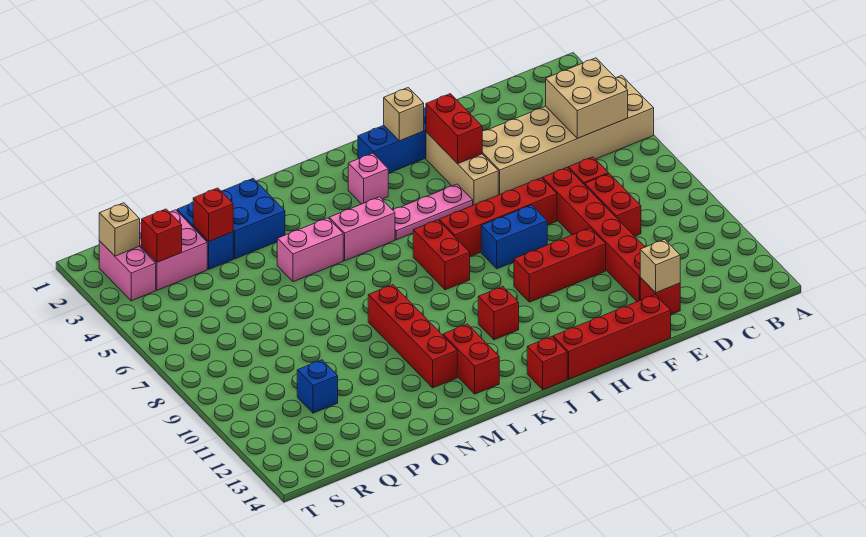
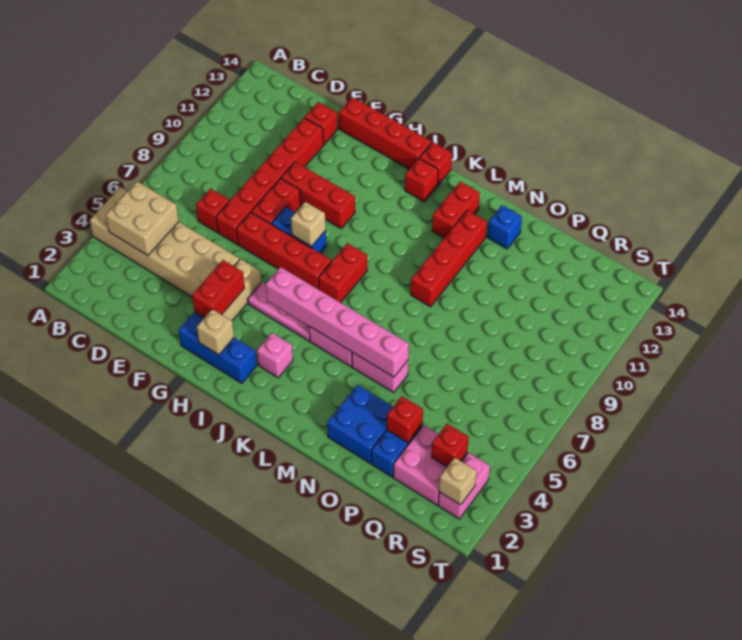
red 1x2 brick [585,174,641,236] -> red 1x2 brick moved to [251,178,300,224]
tan 1x1 brick [640,239,680,293] -> tan 1x1 brick moved to [291,202,326,247]
none -> pink 1x6 brick [266,267,409,377]
red 1x1 brick [478,287,519,340] -> red 1x1 brick moved to [405,159,438,202]
blue 1x1 brick [297,360,338,413] -> blue 1x1 brick moved to [487,205,522,249]

